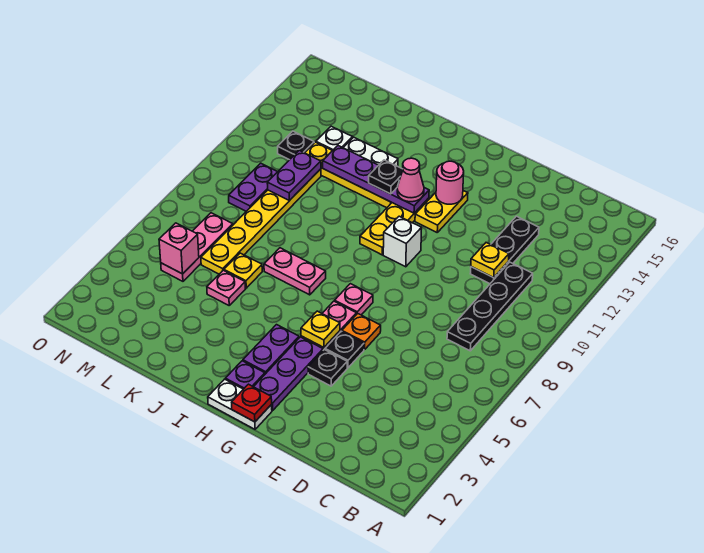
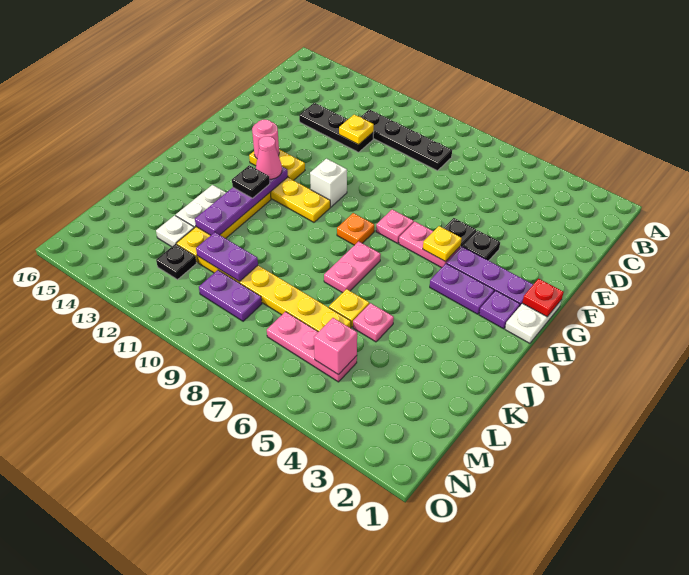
orange 1x1 plate [342,314,381,349] -> orange 1x1 plate moved to [337,213,374,245]

